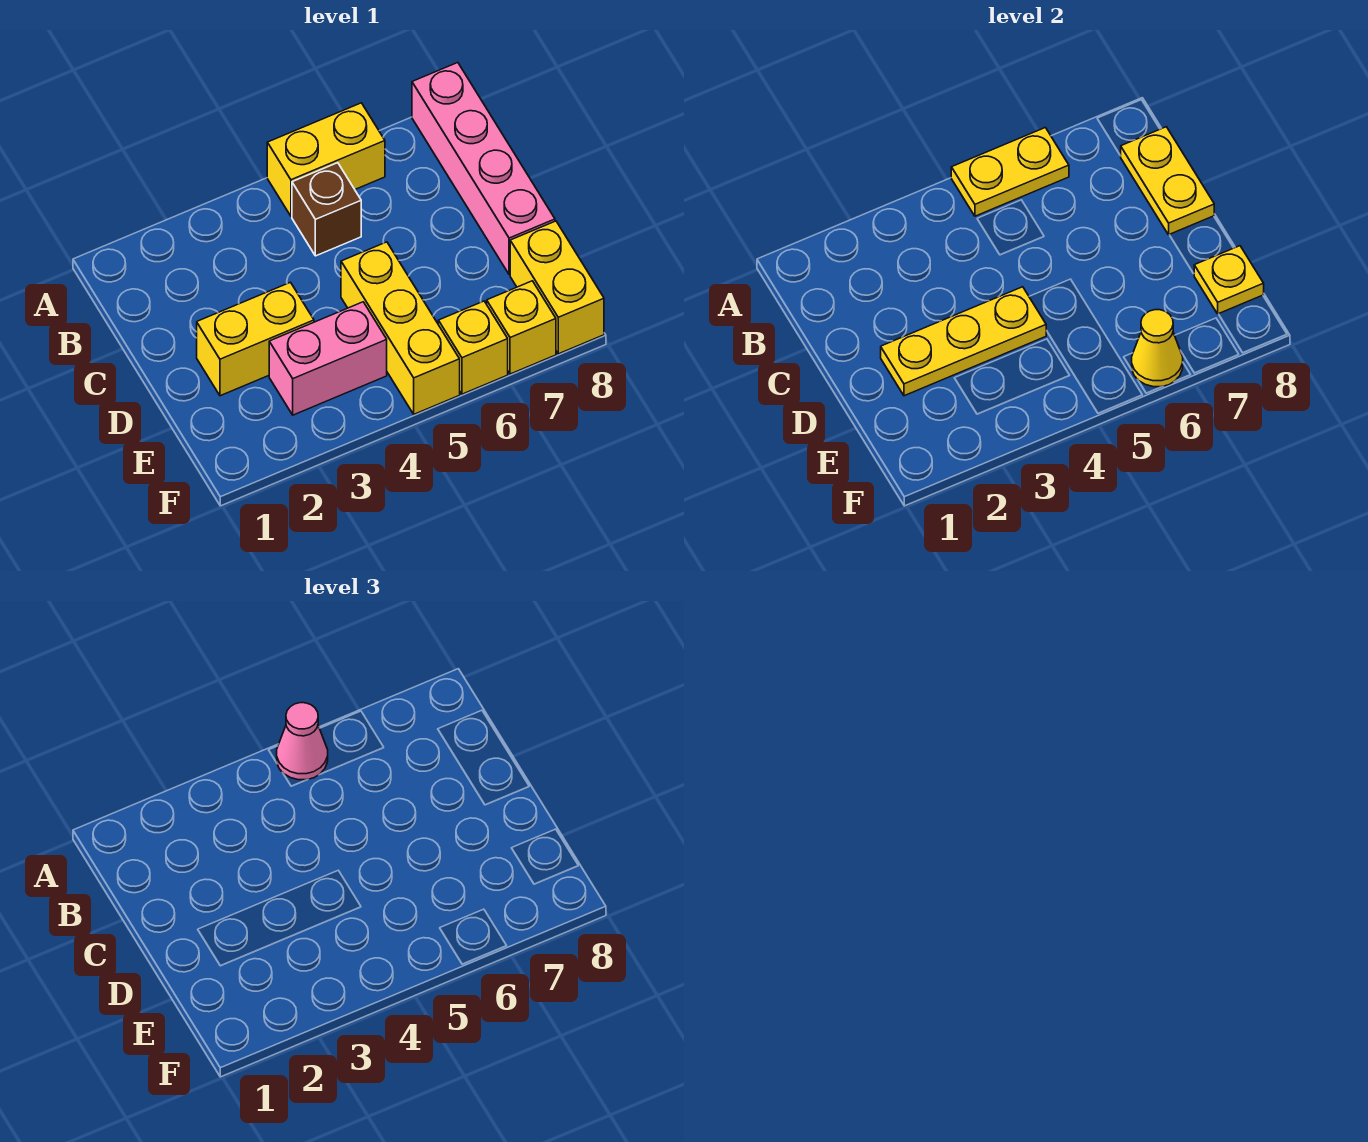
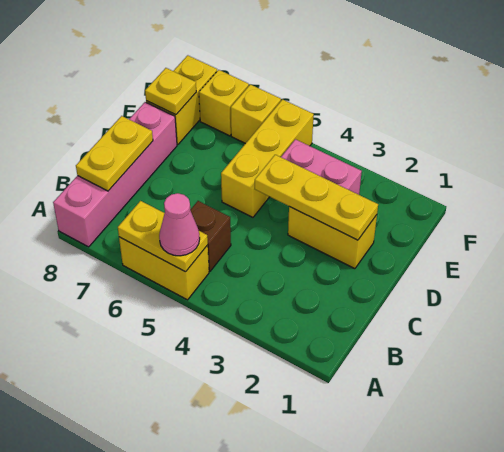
yellow 1x1 cone [1132,310,1183,387] -> none

